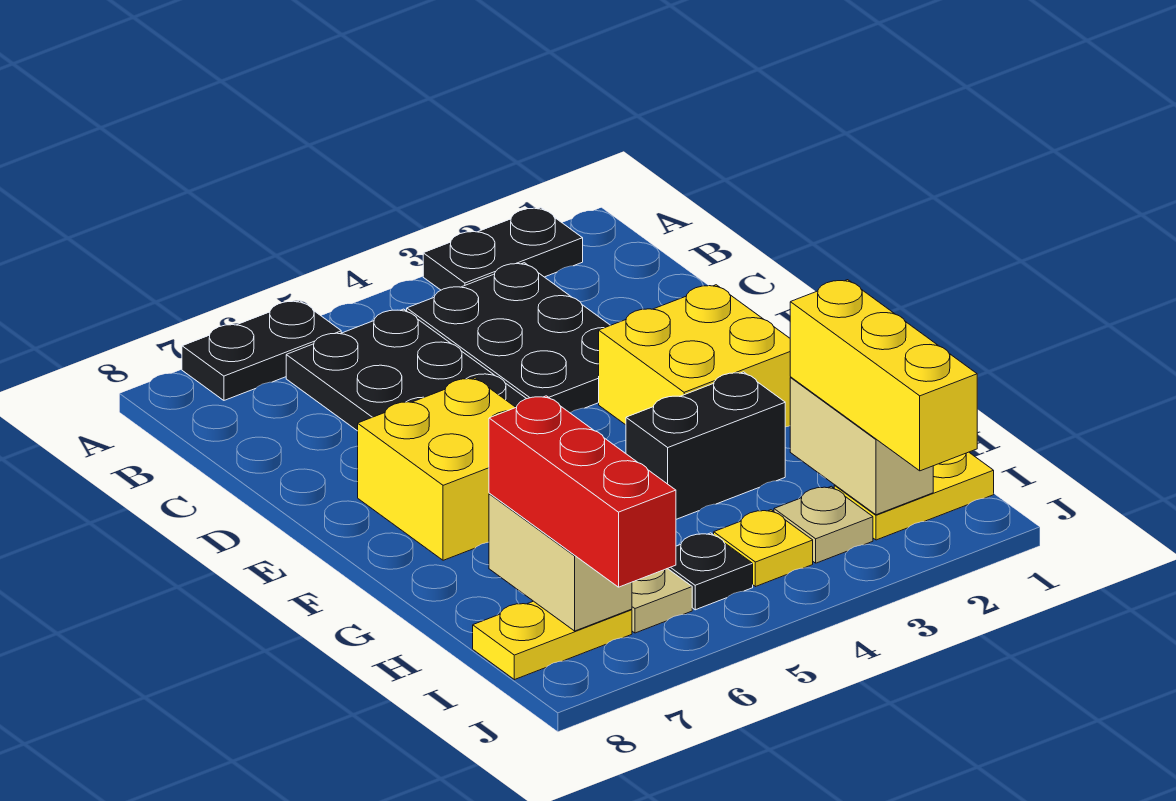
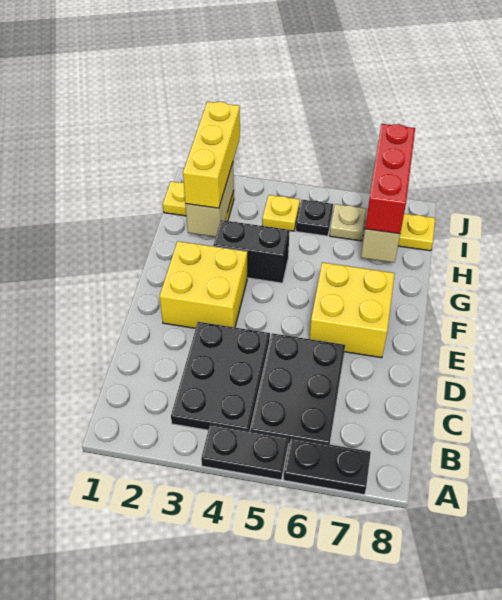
black 1x2 plate [423,207,583,290] -> black 1x2 plate moved to [201,424,288,480]
tan 1x1 plate [774,486,873,563] -> none

